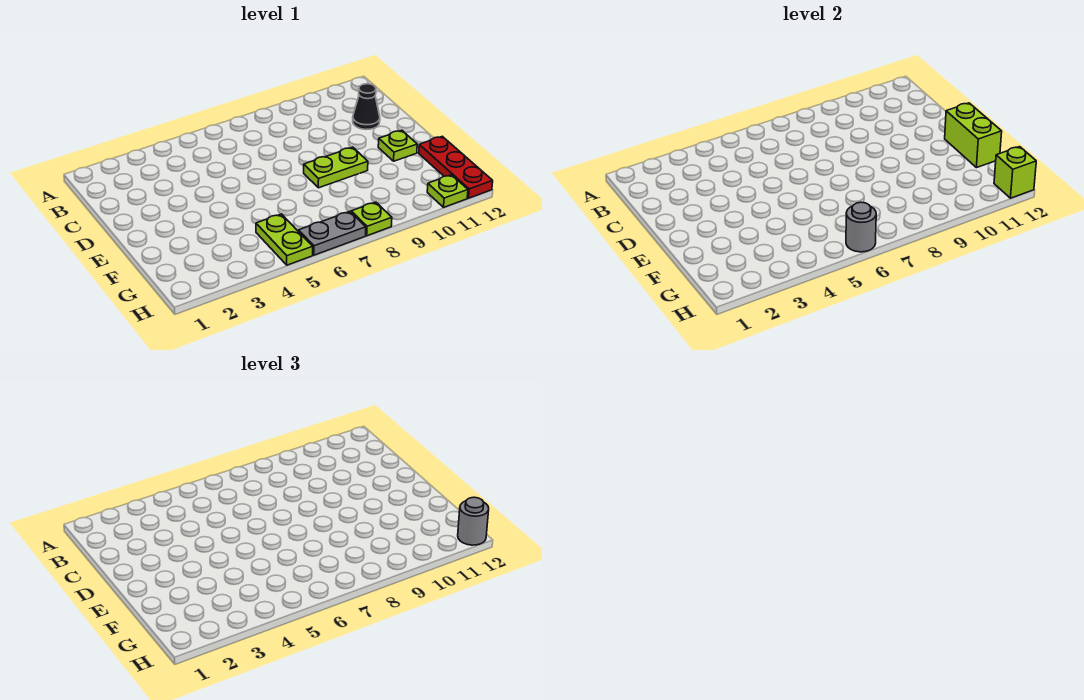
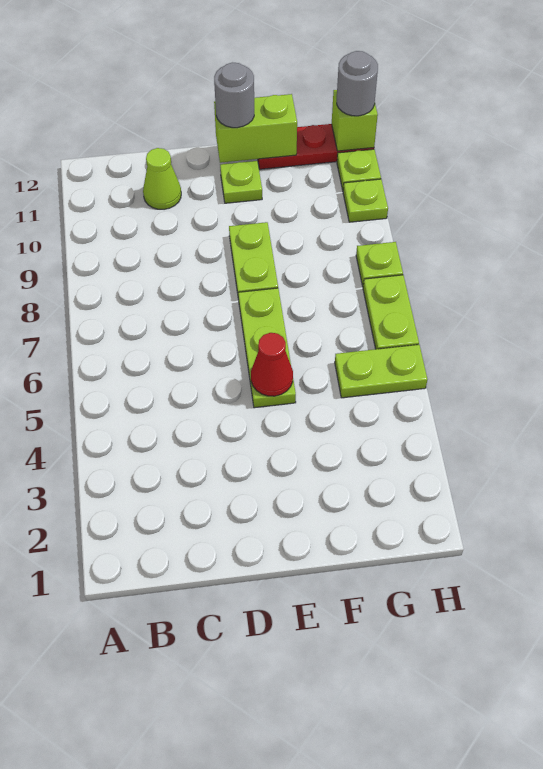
black 1x1 cone [353,84,380,130] -> lime 1x1 cone [143,148,181,209]
none -> lime 1x3 plate [238,288,296,408]
none -> red 1x1 cone [251,333,293,396]
grey 1x2 plate [298,212,366,255] -> lime 1x2 plate [363,275,419,349]
grey 1x1 round brick [846,202,876,252] -> grey 1x1 round brick moved to [214,63,254,128]
none -> lime 1x1 plate [343,179,388,222]

